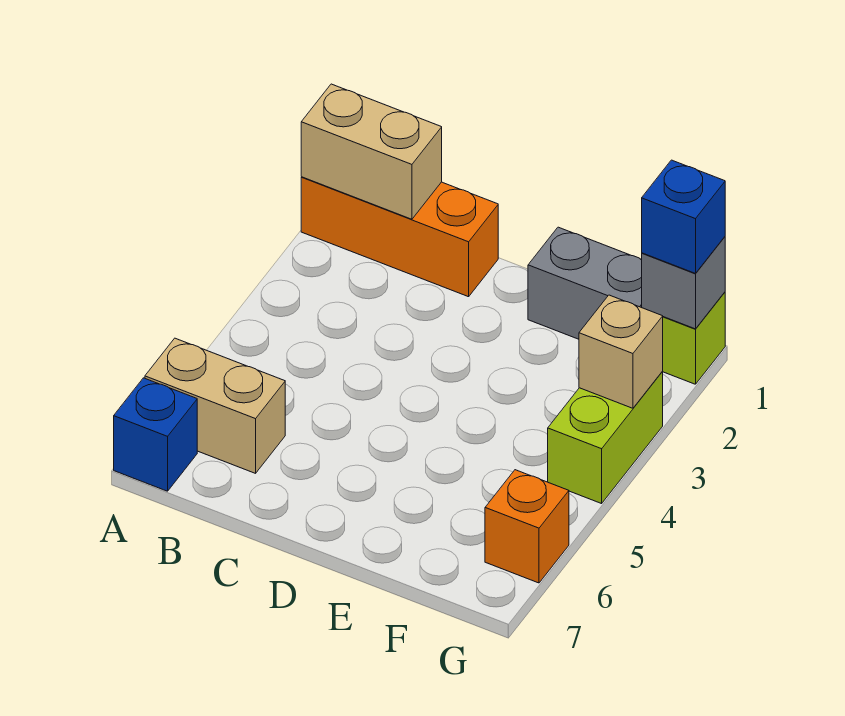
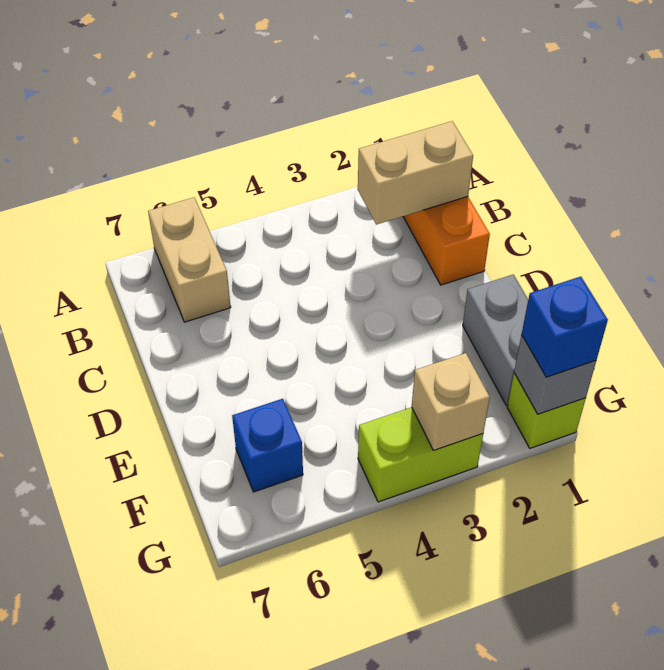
tan 1x2 brick [301,84,442,219] -> tan 1x2 brick turned to [358,121,473,225]
blue 1x1 brick [114,378,197,491] -> blue 1x1 brick moved to [232,399,303,492]
orange 1x1 brick [485,470,569,583] -> none

